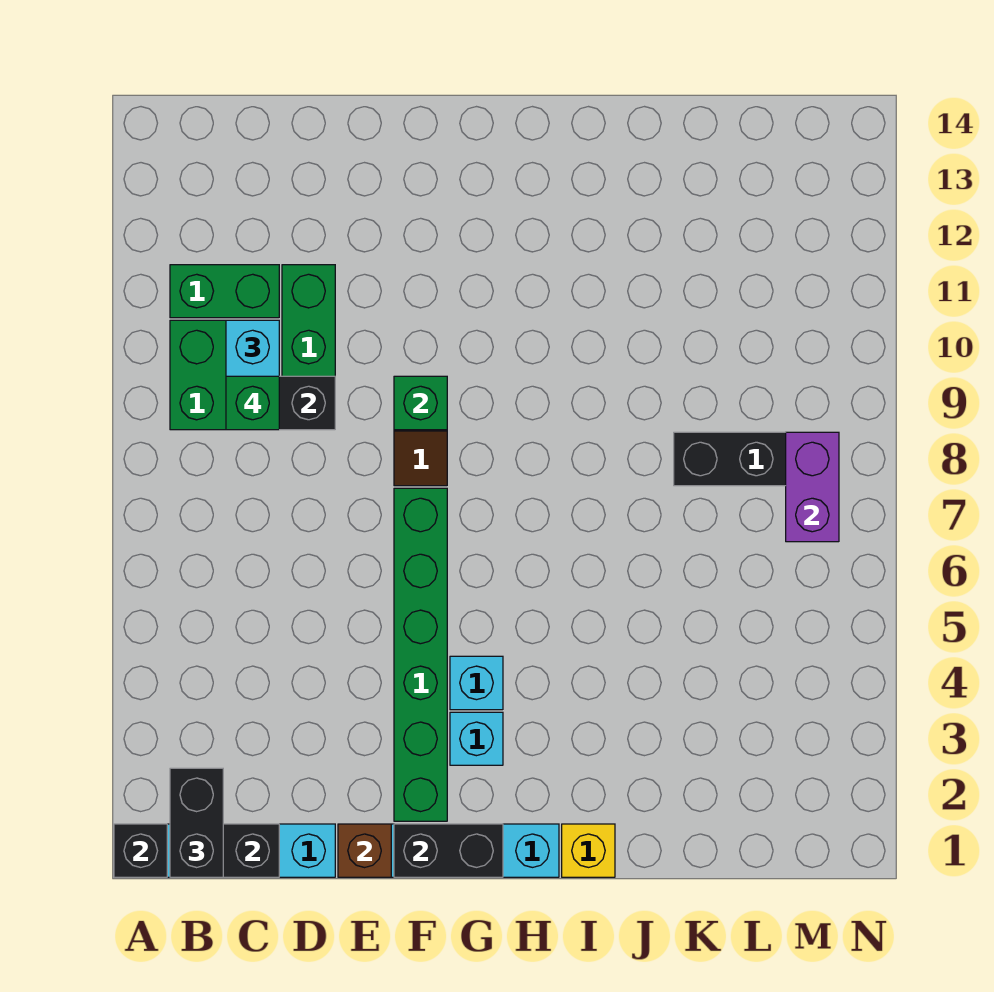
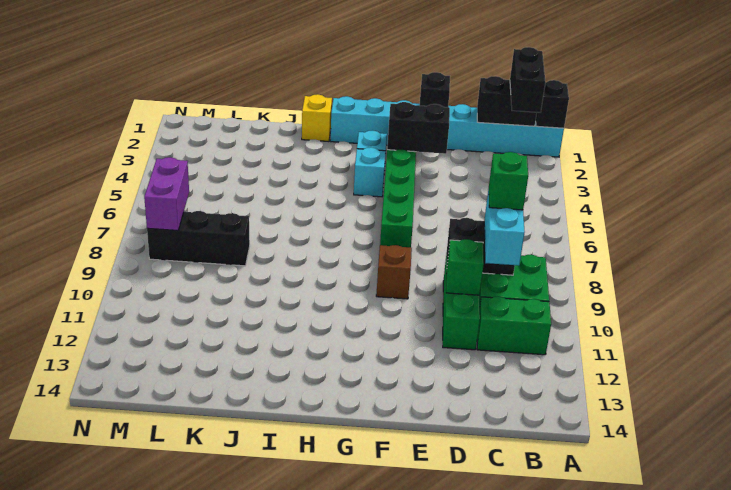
brown 1x1 brick [338,824,391,877] -> black 1x1 brick [420,72,450,107]
black 1x2 brick [394,824,503,877] -> black 1x2 brick moved to [387,102,450,154]
green 1x1 brick [394,376,447,430] -> green 1x1 brick moved to [446,239,484,295]

